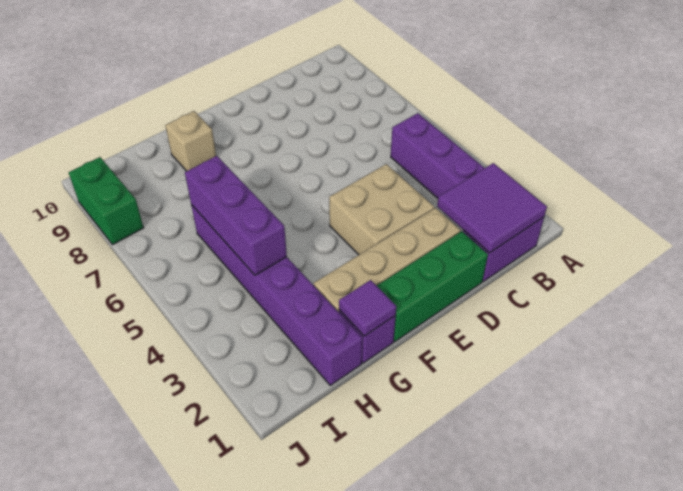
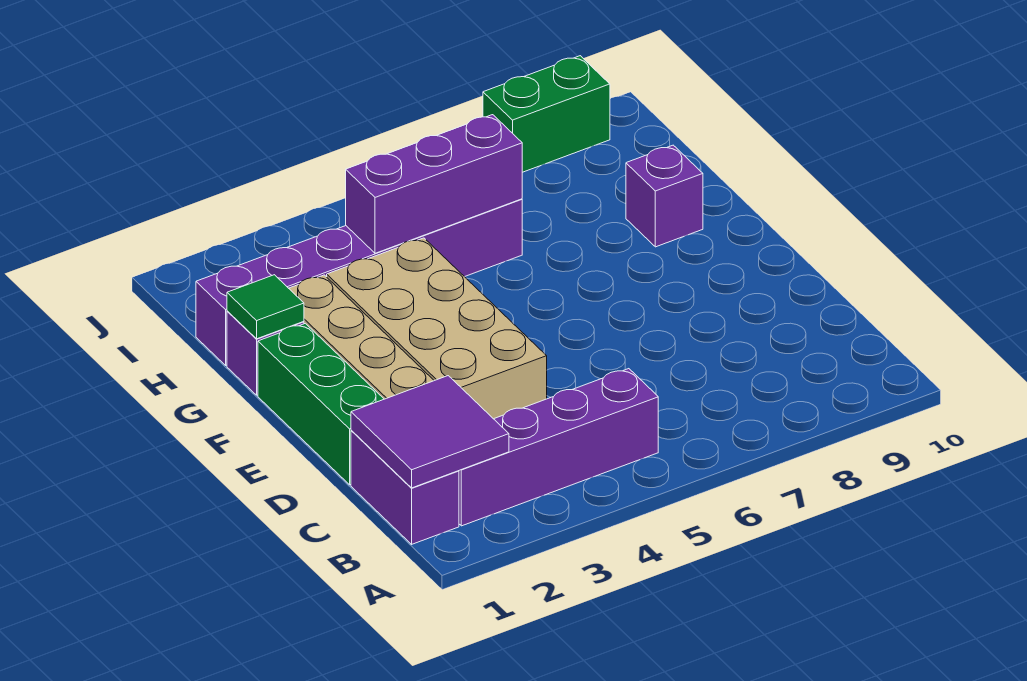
tan 2x2 brick [329,164,434,255] -> tan 2x4 brick [327,238,547,419]
purple 1x1 tile [339,280,396,336] -> green 1x1 tile [227,275,304,339]
tan 1x1 brick [165,111,216,171] -> purple 1x1 brick [626,145,703,247]

